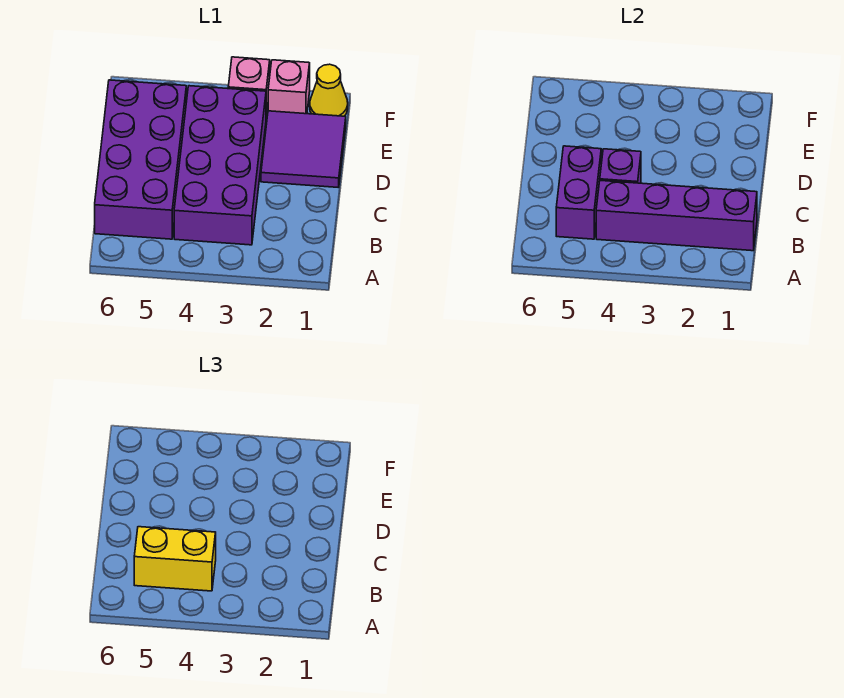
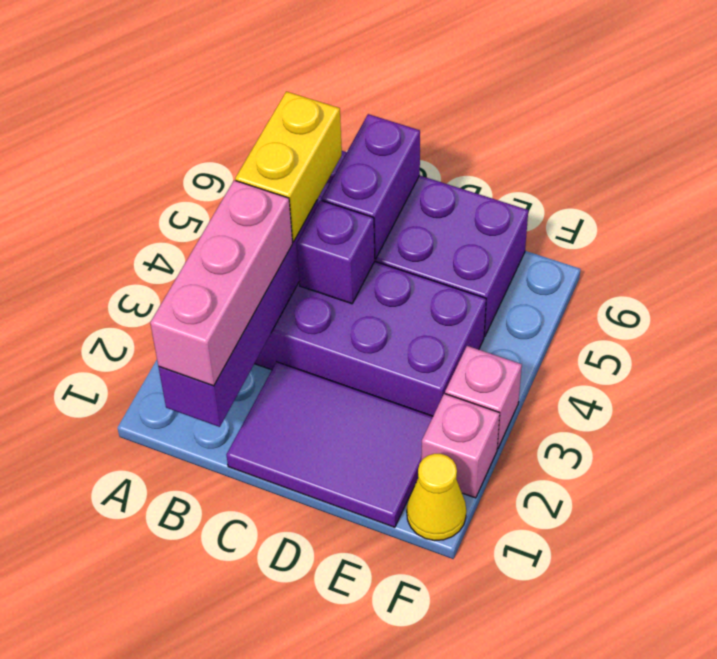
none -> pink 1x3 brick [150,180,293,386]
purple 1x2 brick [556,146,601,239] -> purple 1x2 brick turned to [322,114,420,259]
purple 2x2 tile [261,111,346,188] -> purple 2x3 tile [227,362,433,527]

